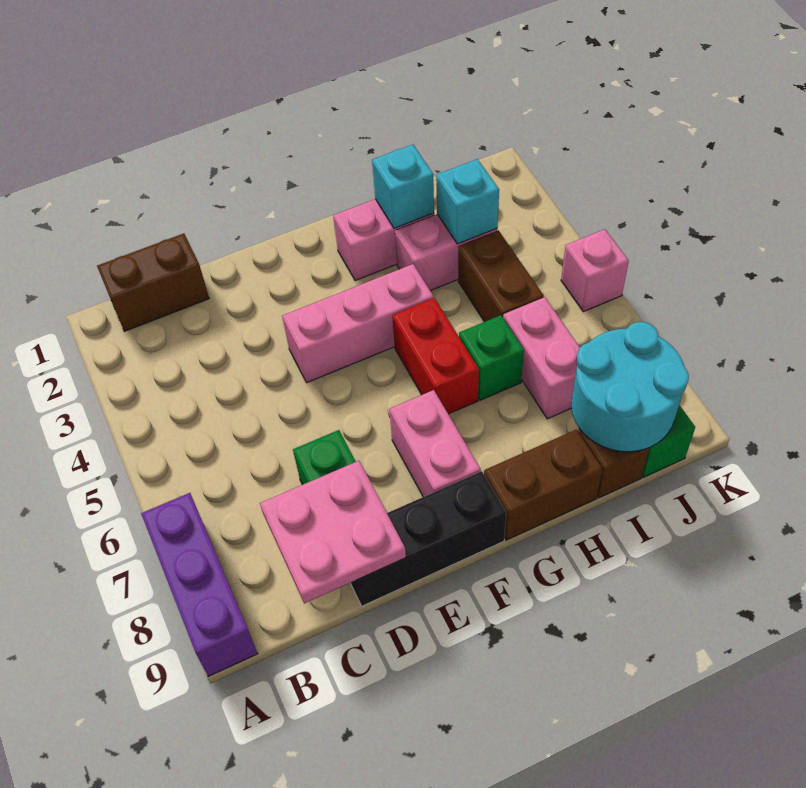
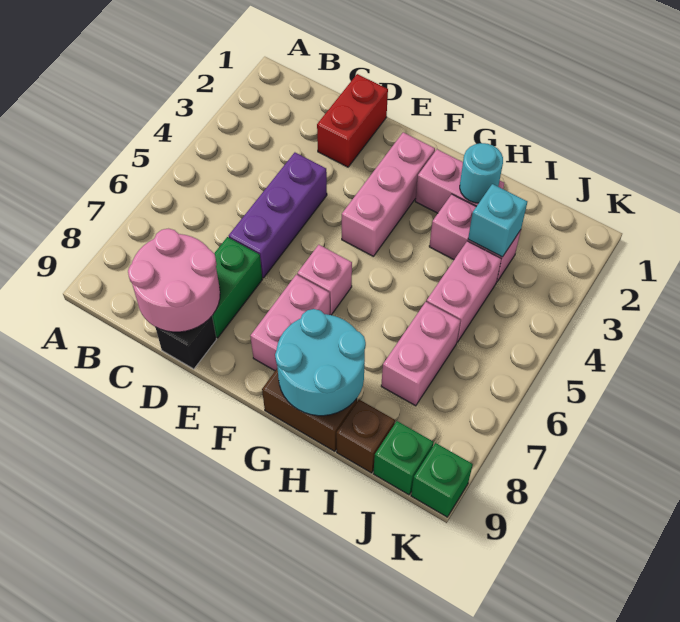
purple 1x3 brick [141,493,258,676] -> purple 1x3 brick moved to [229,153,327,278]
brown 1x2 brick [97,233,209,331] -> none
pink 2x2 plate [260,461,406,603] -> pink 2x2 round brick [128,229,220,332]
black 1x3 brick [350,471,506,606] -> black 1x1 brick [156,316,217,369]
pink 1x3 brick [282,264,434,383] -> pink 1x3 brick turned to [342,132,435,257]
red 1x2 brick [392,298,479,414] -> red 1x2 brick moved to [317,74,388,167]
cyan 1x1 brick [372,145,434,228] -> cyan 1x1 round brick [460,143,503,203]
green 1x1 brick [459,315,524,400] -> green 1x1 brick moved to [411,443,473,517]
brown 1x2 brick [458,230,544,322] -> pink 1x2 brick [426,241,501,342]
cyan 2x2 round brick [571,322,689,452] -> cyan 2x2 round brick moved to [275,309,366,416]
pink 1x1 brick [561,229,629,312] -> pink 1x1 brick moved to [297,245,352,315]

